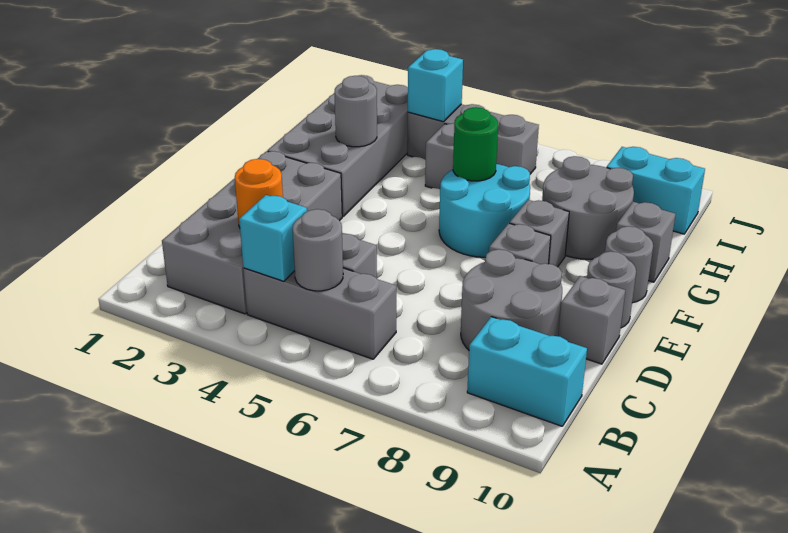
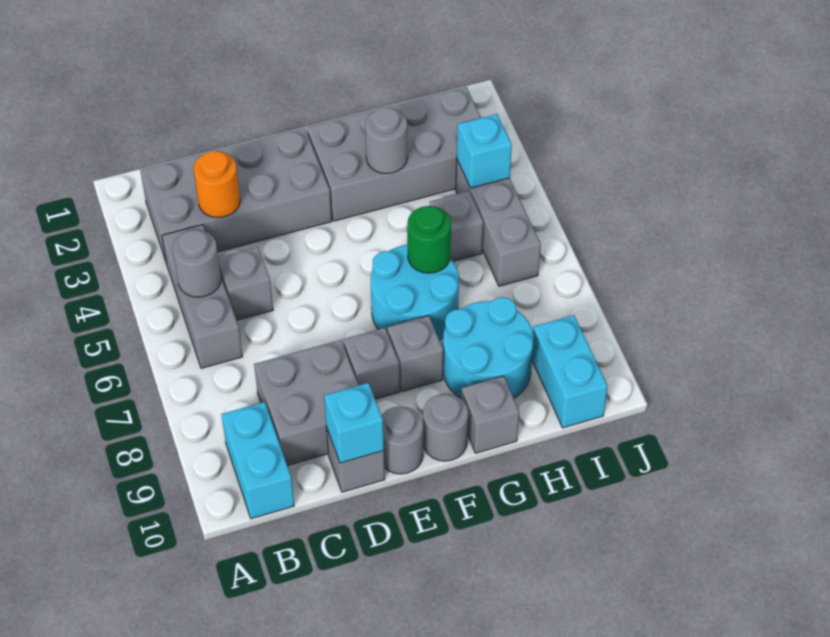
cyan 1x1 brick [239,195,307,281] -> cyan 1x1 brick moved to [324,383,384,463]
grey 2x2 round brick [461,249,562,350] -> grey 2x2 brick [254,340,358,466]
grey 2x2 round brick [542,156,634,259] -> cyan 2x2 round brick [443,297,534,398]

